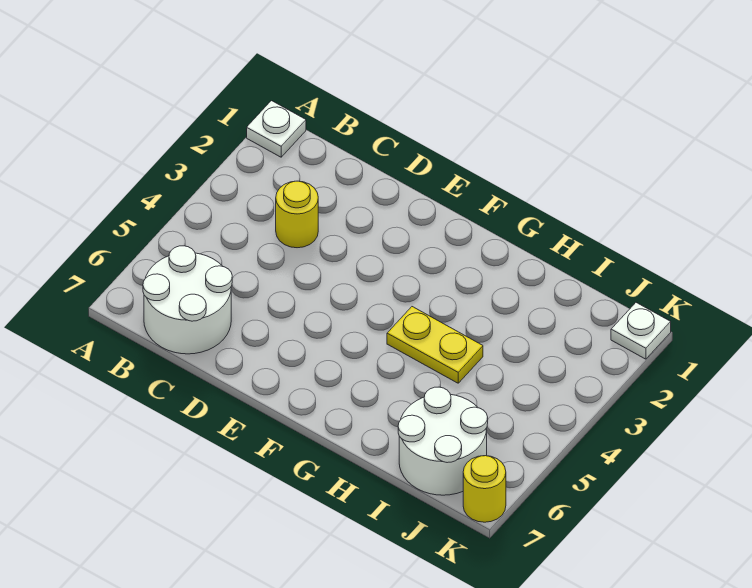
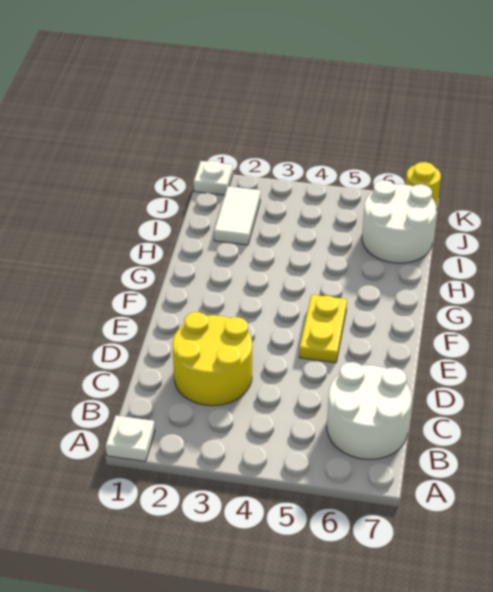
yellow 1x1 round brick [276,181,318,248] -> yellow 2x2 round brick [172,312,252,406]
yellow 1x2 plate [387,307,483,383] -> yellow 1x2 plate moved to [299,295,347,363]
none -> white 1x2 tile [214,186,261,245]

